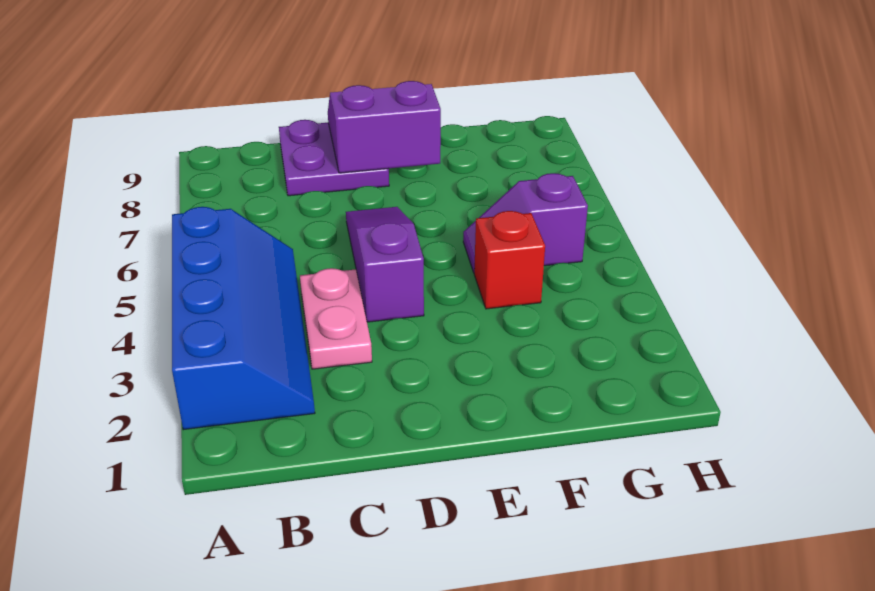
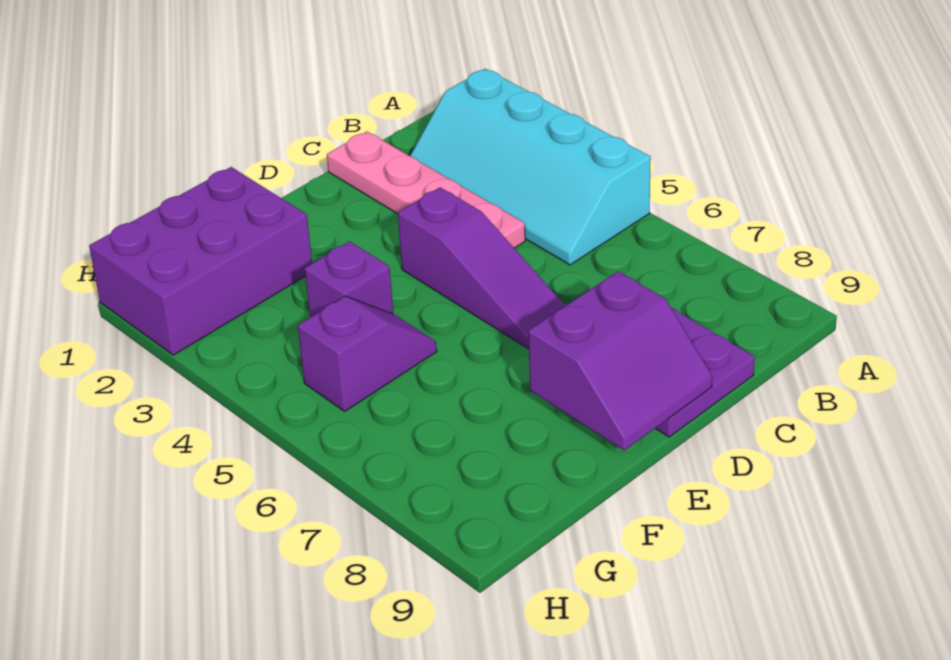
blue 2x4 slope [172,207,315,430] -> cyan 2x4 slope [410,69,651,265]
pink 1x2 plate [300,268,372,369] -> pink 1x4 plate [327,131,525,248]
none -> purple 2x3 brick [89,167,312,355]
red 1x1 brick [474,211,545,309] -> purple 1x1 brick [305,241,393,317]

